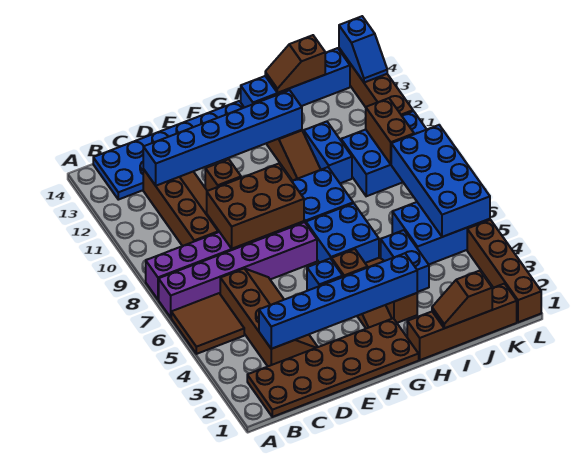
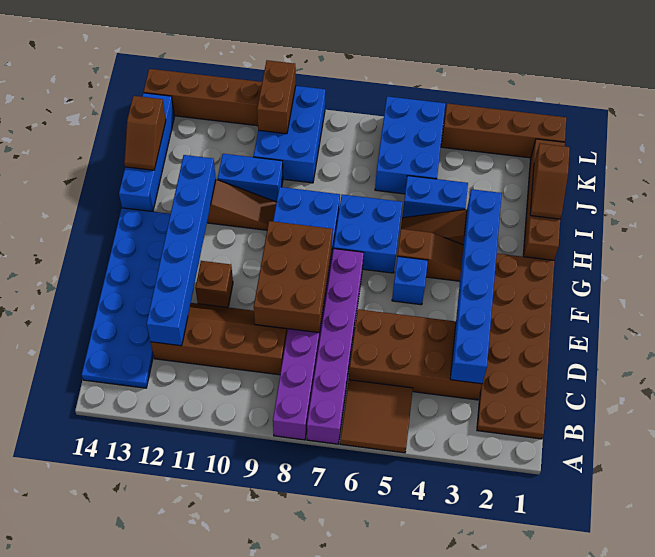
brown 2x4 slope [220,268,317,366] -> brown 2x4 brick [349,309,482,400]
blue 2x4 brick [391,125,490,237] -> none
brown 1x2 brick [366,98,414,164] -> brown 1x2 brick turned to [257,60,296,134]
blue 1x2 slope [339,16,387,82] -> none

